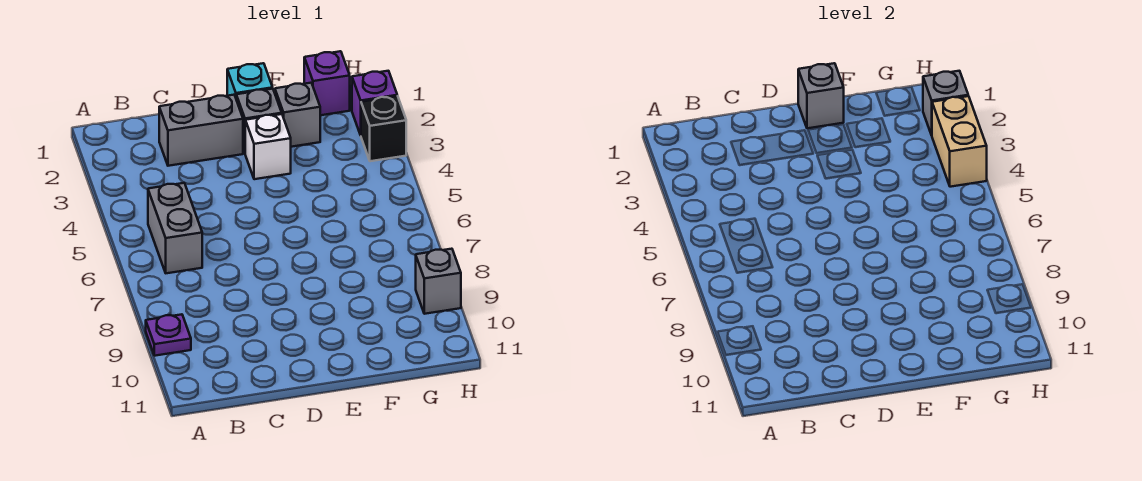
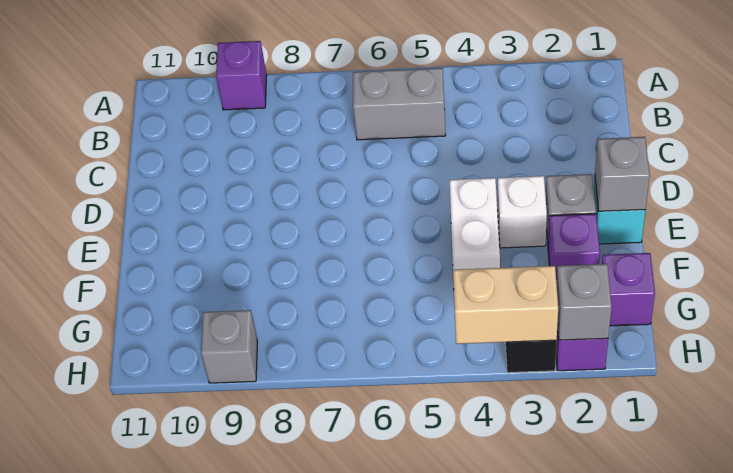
purple 1x1 plate [146,314,191,356] -> purple 1x1 brick [216,41,267,110]
grey 1x2 brick [159,95,243,166] -> none
none -> white 1x2 brick [450,178,500,281]
grey 1x1 brick [275,83,320,147] -> purple 1x1 brick [548,214,600,284]

